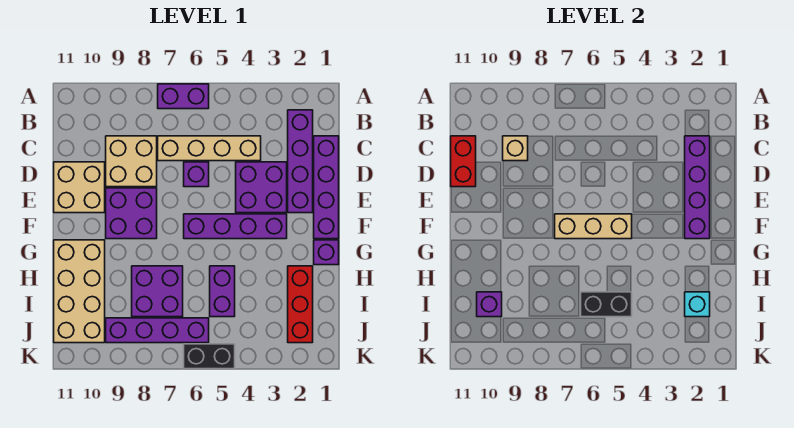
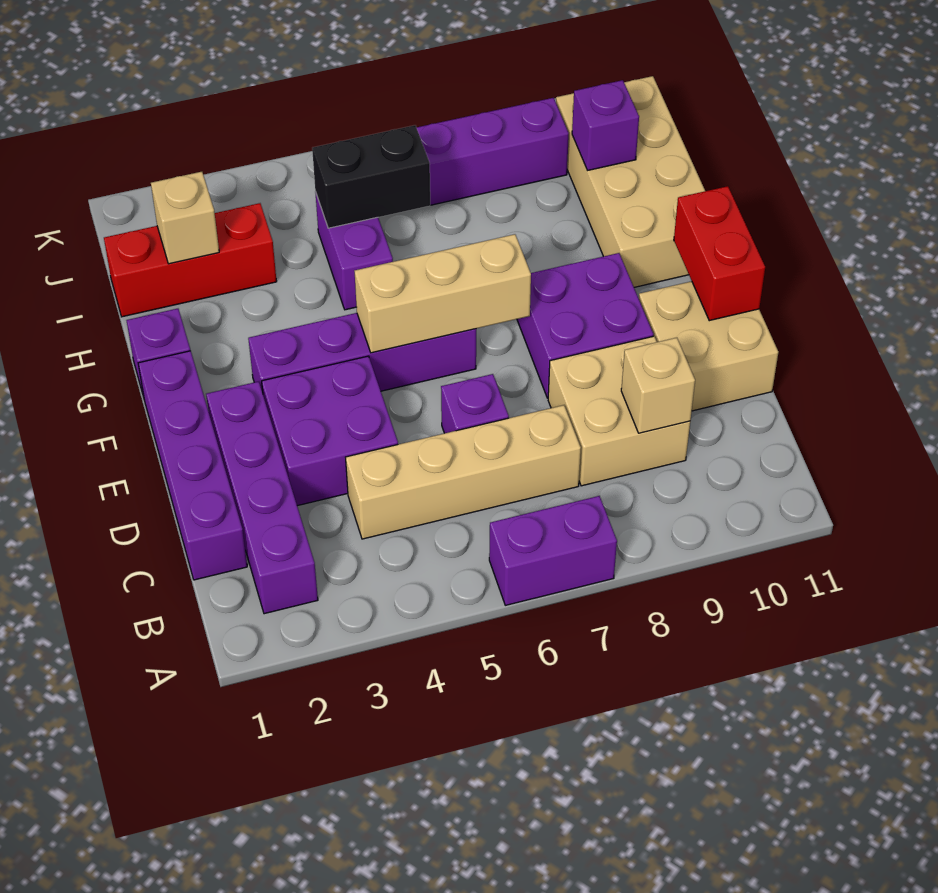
purple 1x4 brick [685,136,710,239] -> none
red 1x2 brick [451,136,476,187] -> red 1x2 brick moved to [674,186,765,321]
red 1x3 brick [288,266,313,343] -> red 1x3 brick turned to [104,203,277,317]
purple 2x2 brick [132,266,183,317] -> none
cyan 1x1 brick [685,292,710,317] -> tan 1x1 brick [151,172,219,264]
black 1x2 brick [184,344,235,369] -> none

